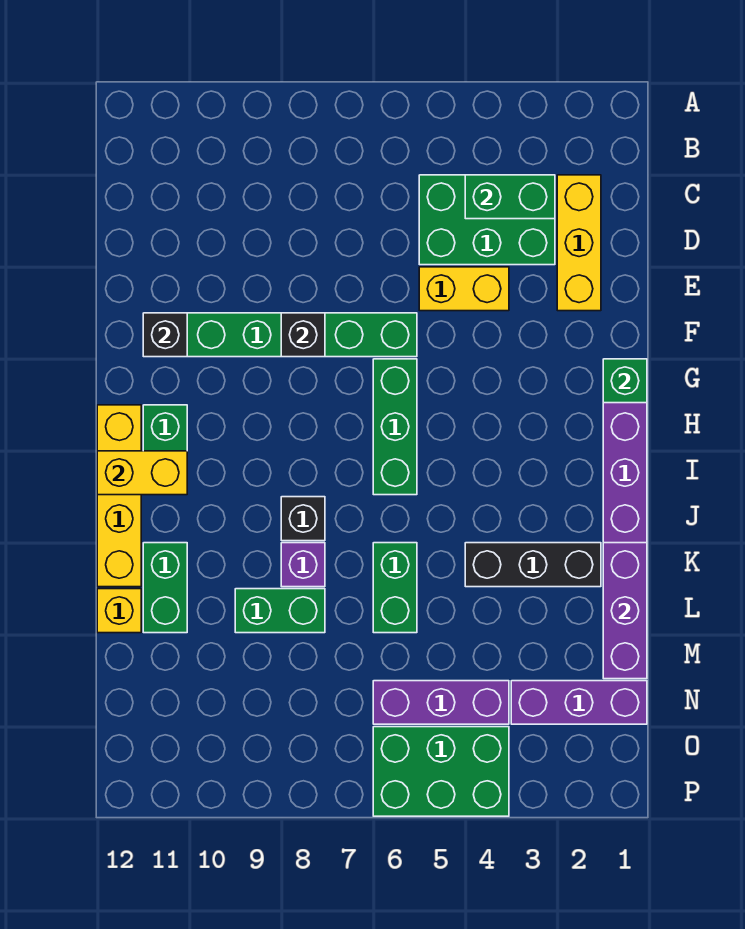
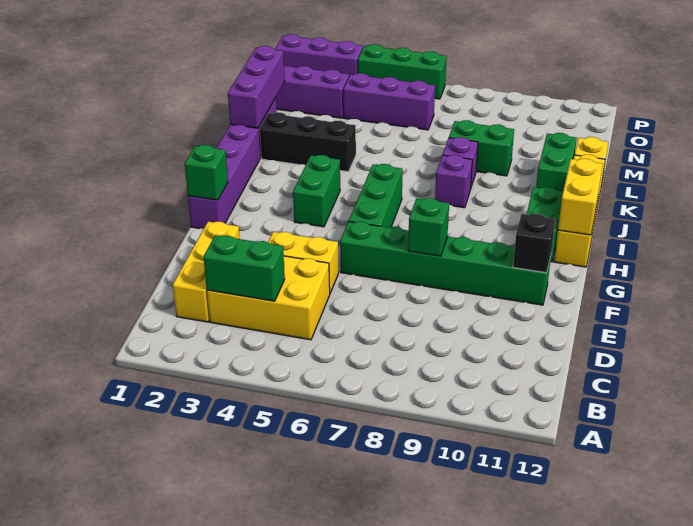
green 2x3 brick [419,175,555,265] -> yellow 2x3 brick [207,256,330,340]
black 1x1 brick [281,313,325,357] -> green 1x1 brick [408,198,449,256]
yellow 1x2 brick [97,451,187,495] -> yellow 1x2 brick turned to [558,159,603,235]
black 1x1 brick [281,497,325,541] -> purple 1x1 brick [435,155,472,208]
green 1x2 brick [373,543,417,633] -> green 1x2 brick moved to [293,155,340,227]
green 2x3 brick [373,727,509,816] -> green 1x3 brick [358,44,447,99]
none -> purple 1x3 brick [275,34,363,76]

